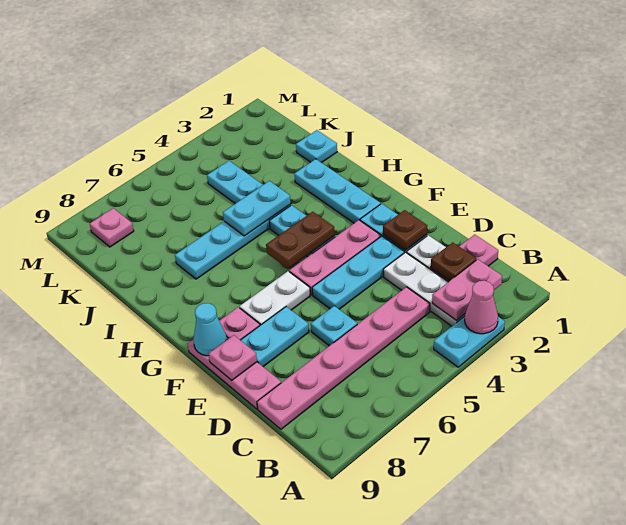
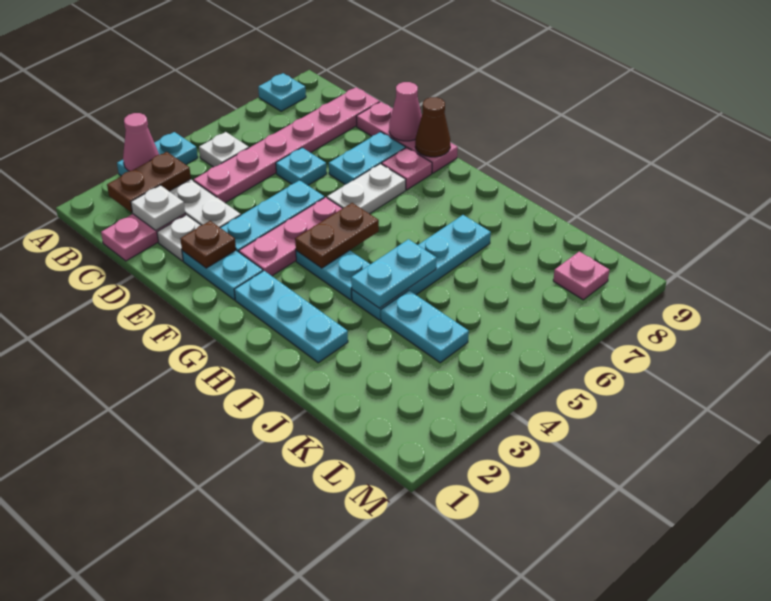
pink 1x2 plate [432,259,502,320] -> brown 1x2 plate [107,152,191,212]
none -> white 1x1 plate [199,132,249,167]
brown 1x1 plate [431,242,476,281] -> white 1x1 plate [131,185,185,230]
pink 1x1 plate [209,335,257,380] -> pink 1x1 cone [389,82,422,141]
cyan 1x1 cone [193,303,227,356] -> brown 1x1 cone [415,97,450,157]
cyan 1x1 plate [296,130,337,163] -> cyan 1x1 plate moved to [258,73,306,111]

